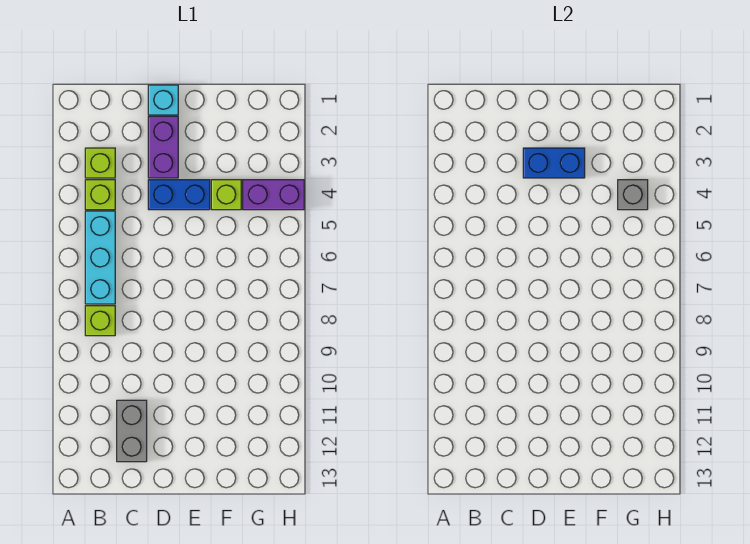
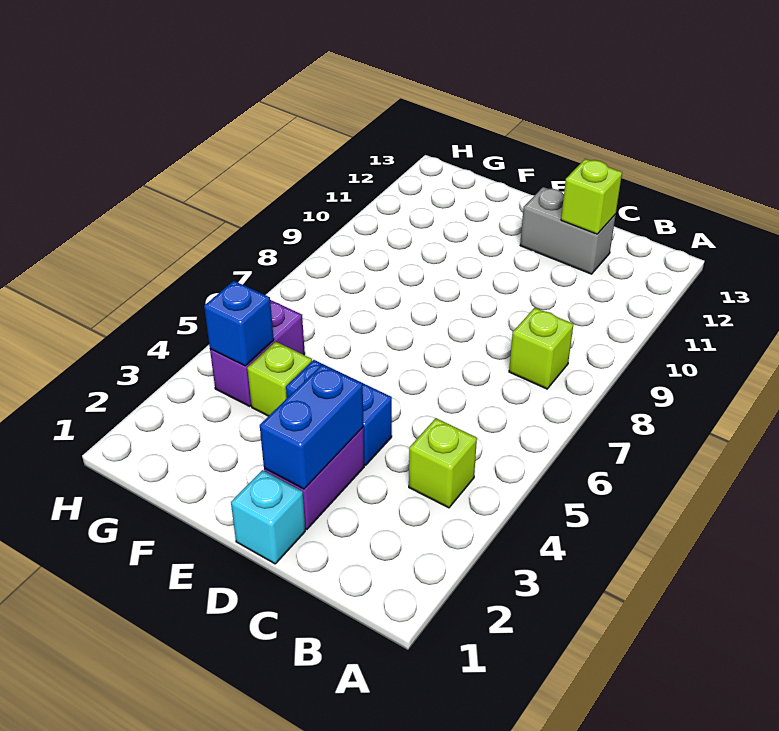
lime 1x1 brick [85,148,115,178] -> lime 1x1 brick moved to [561,159,622,234]
cyan 1x3 brick [85,211,115,304] -> none
grey 1x2 brick [117,400,147,462] -> grey 1x2 brick turned to [520,187,616,274]
blue 1x2 brick [523,148,585,178] -> blue 1x2 brick turned to [260,364,363,489]
purple 1x2 brick [243,180,304,210] -> purple 1x2 brick turned to [210,300,305,407]
grey 1x1 brick [618,180,648,210] -> blue 1x1 brick [204,281,274,366]

